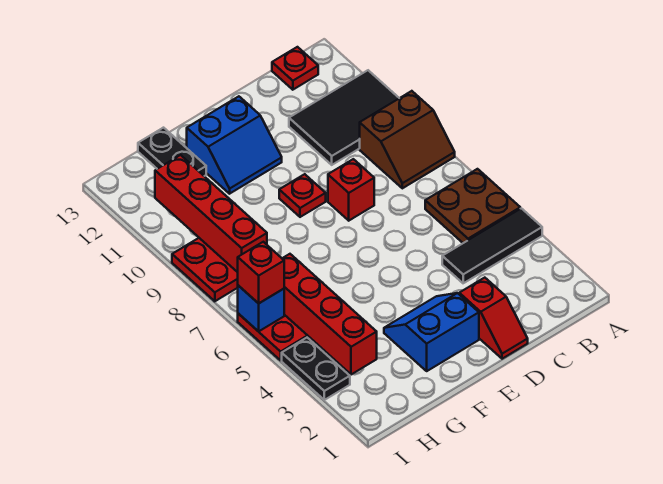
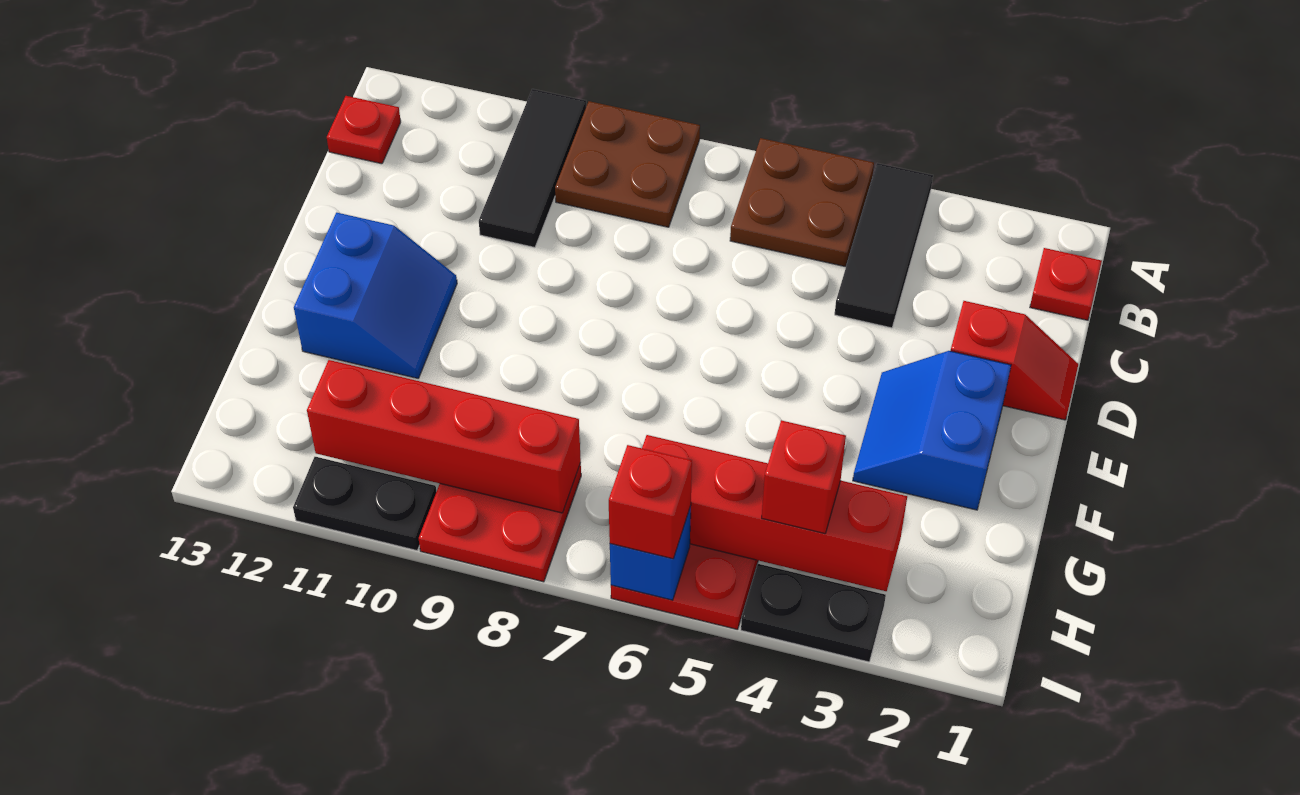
brown 2x2 slope [360,91,455,188] -> brown 2x2 plate [555,101,700,227]
black 2x3 tile [289,70,399,165] -> black 1x3 tile [479,89,586,247]
red 1x1 brick [328,159,374,221] -> red 1x1 brick moved to [762,420,846,534]
red 1x1 plate [279,174,326,217] -> red 1x1 plate moved to [1030,248,1102,320]
black 1x2 plate [138,128,206,176] -> black 1x2 plate moved to [293,457,436,550]

